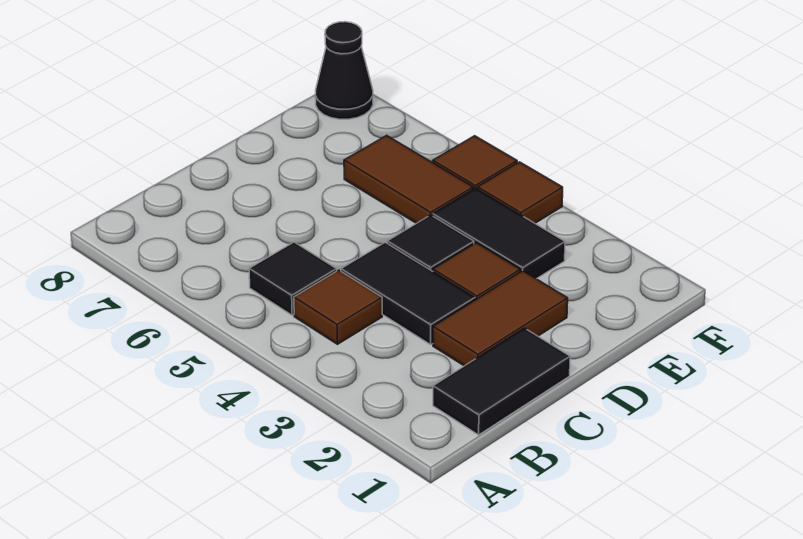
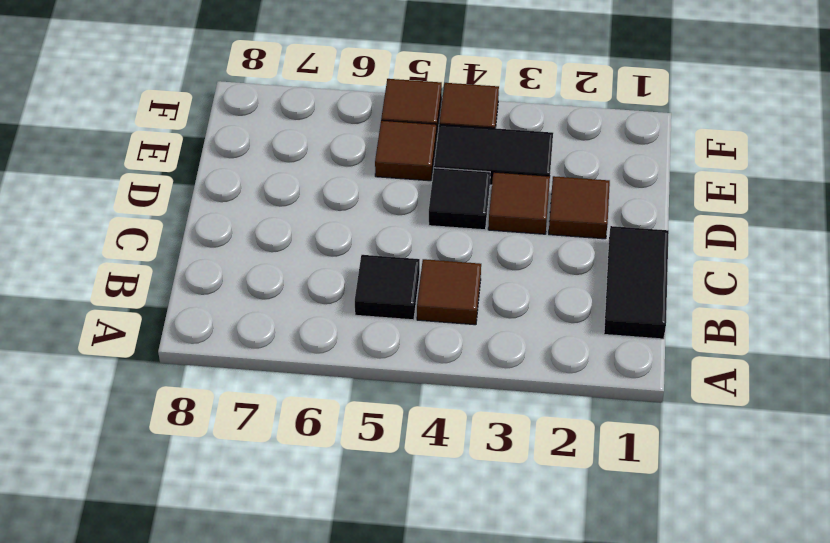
brown 1x2 tile [433,271,568,366] -> brown 1x1 tile [549,176,610,239]
black 1x2 tile [341,242,475,345] -> none
brown 1x2 tile [344,135,473,223] -> brown 1x1 tile [375,120,436,181]
black 1x1 cone [315,22,373,119] -> none

